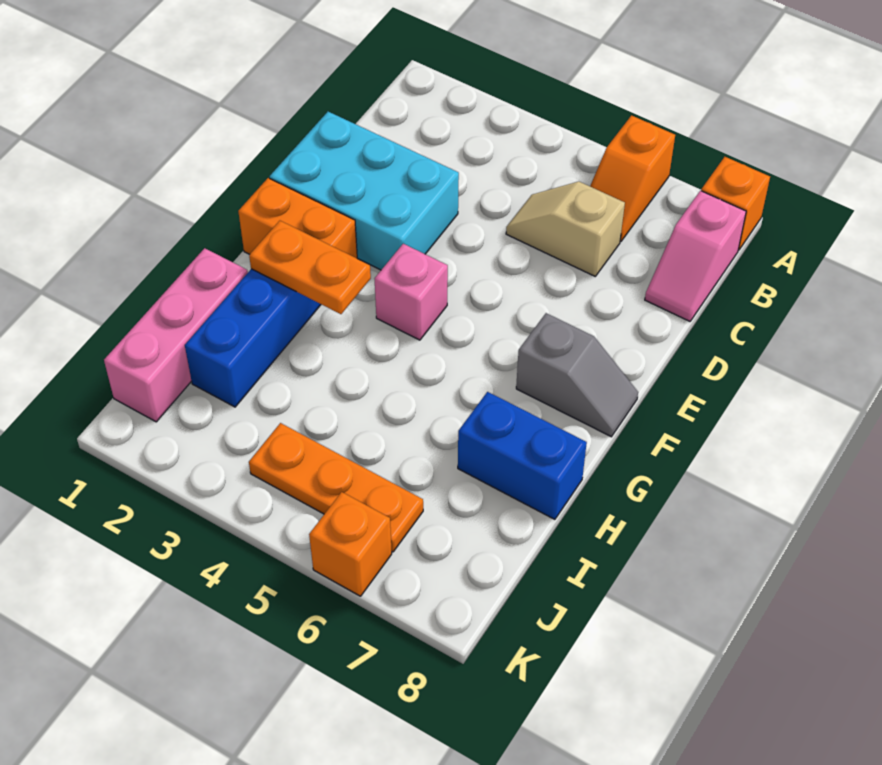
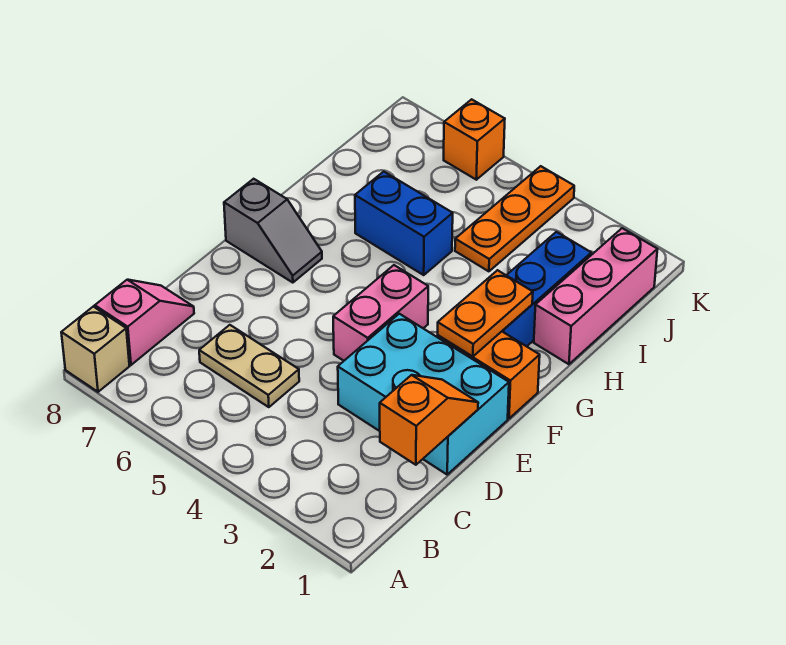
orange 1x2 slope [590,115,675,242] -> orange 1x2 slope moved to [380,375,478,465]
orange 1x1 brick [701,157,770,250] -> tan 1x1 brick [61,307,129,392]
tan 1x2 slope [506,182,625,276] -> tan 1x2 plate [199,325,299,407]
pink 1x1 brick [375,244,448,340] -> pink 1x2 brick [333,265,428,361]
grey 1x2 slope [516,313,638,437] -> grey 1x2 slope turned to [224,179,322,283]
orange 1x2 plate [249,221,371,314] -> orange 1x2 plate turned to [438,270,533,357]
blue 1x2 brick [458,392,587,519] -> blue 1x2 brick moved to [355,172,453,275]
orange 1x3 plate [249,423,423,552] -> orange 1x3 plate turned to [455,166,574,271]

